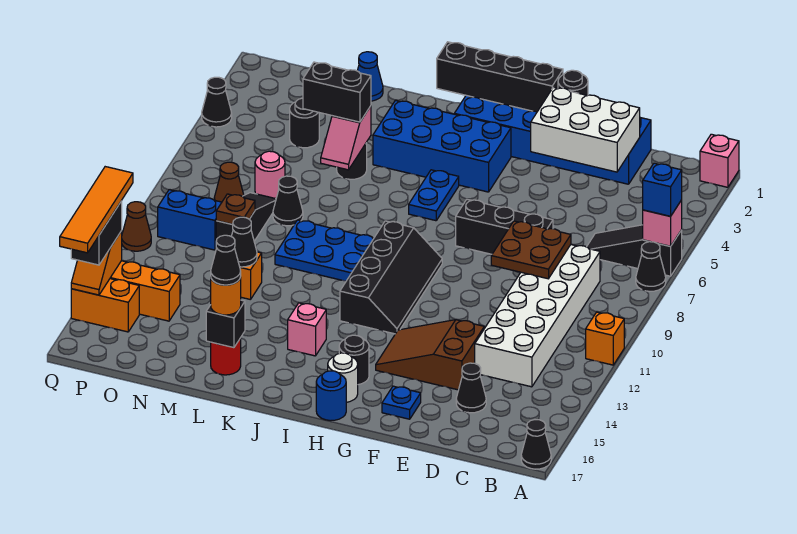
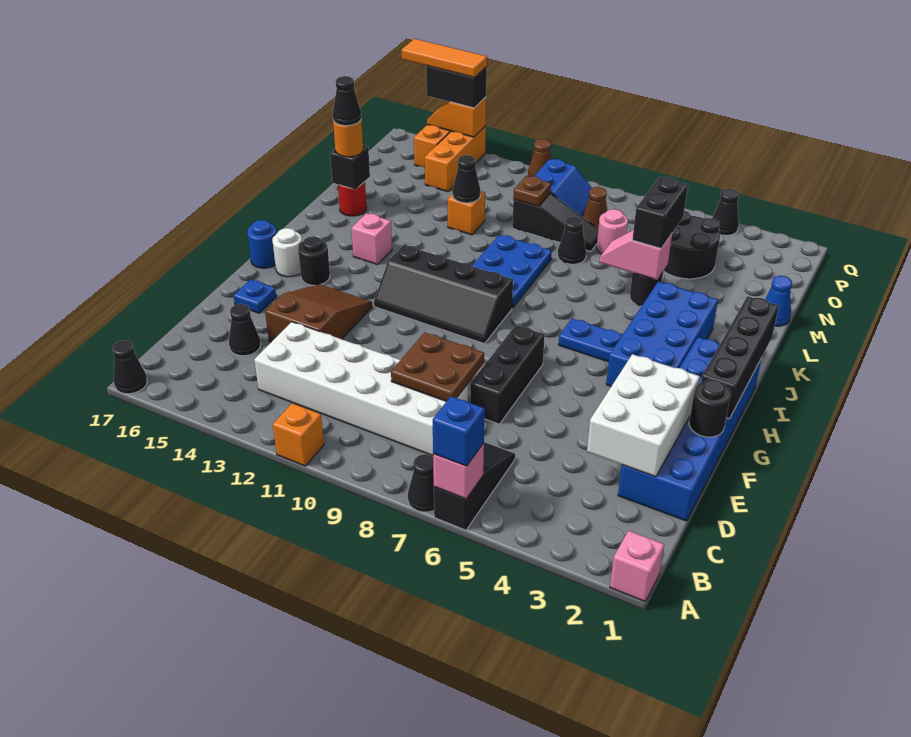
black 1x1 round brick [290,98,319,148] -> black 2x2 round brick [664,211,720,279]
orange 1x4 tile [60,167,133,253] -> orange 1x3 tile [402,39,487,78]

